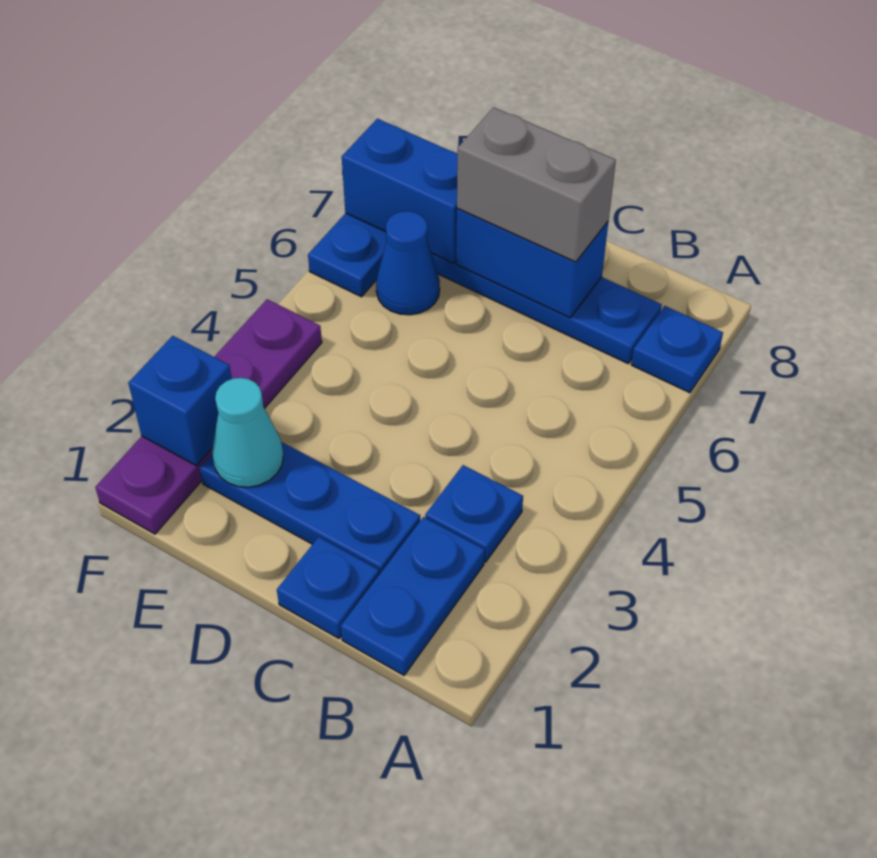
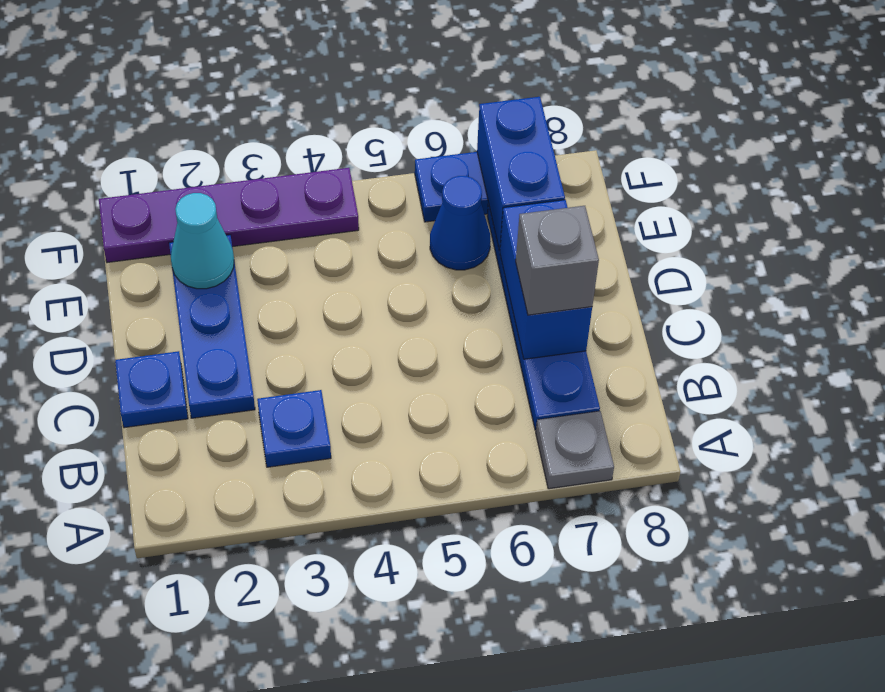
blue 1x1 plate [631,306,723,393] -> grey 1x1 plate [536,411,614,489]
blue 1x2 plate [341,517,485,675] -> none
grey 1x2 brick [457,107,616,262] -> grey 1x1 brick [516,206,599,315]
blue 1x1 brick [128,336,232,466] -> none

